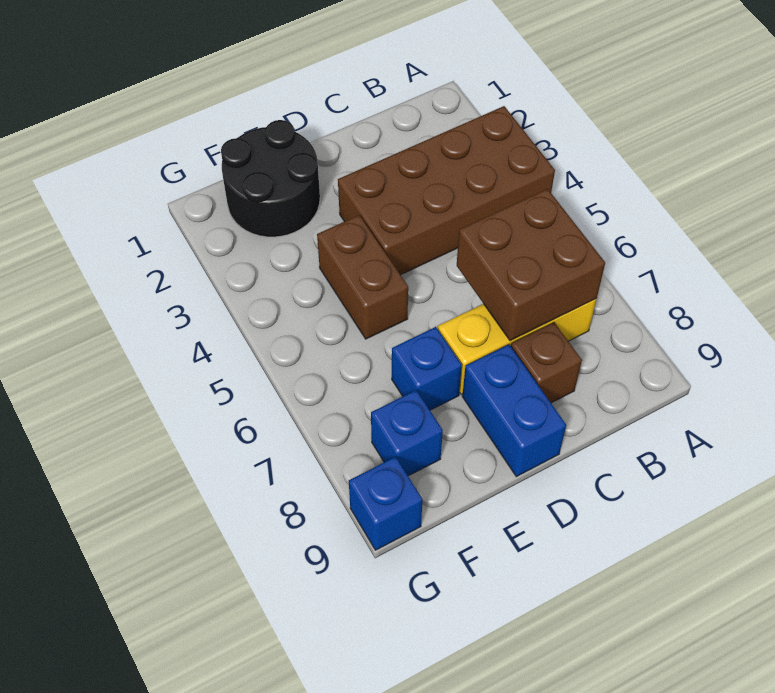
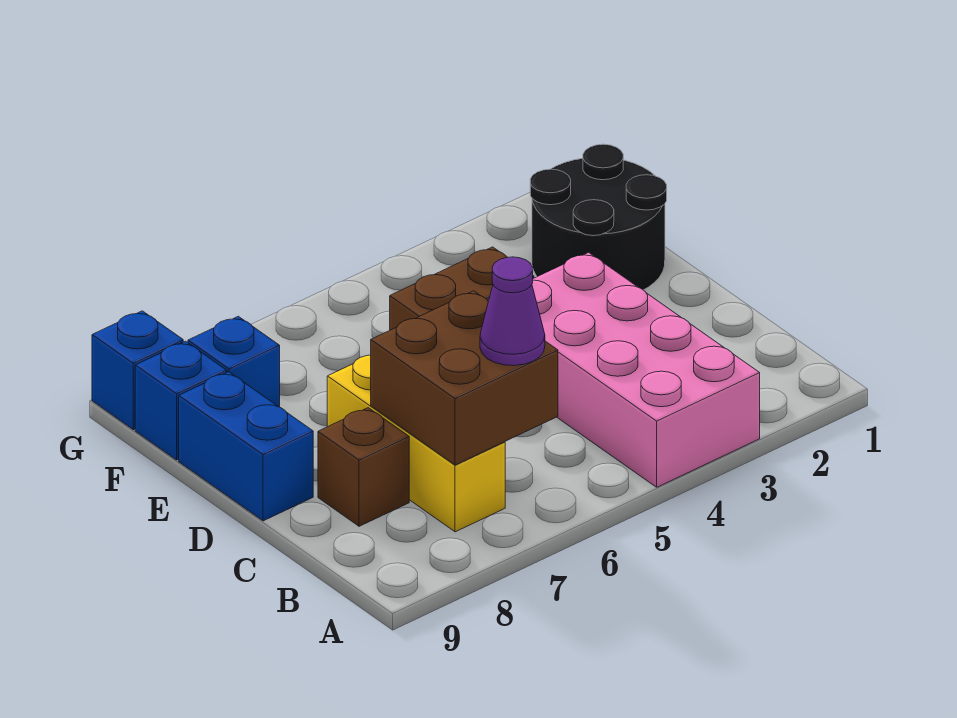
brown 2x4 brick [338,106,555,275] -> pink 2x4 brick [488,252,760,487]
none -> purple 1x1 cone [480,257,545,366]
blue 1x2 brick [462,344,566,477] -> blue 1x2 brick turned to [179,372,313,521]
blue 1x1 brick [392,327,462,410] -> blue 1x1 brick moved to [135,341,227,460]

